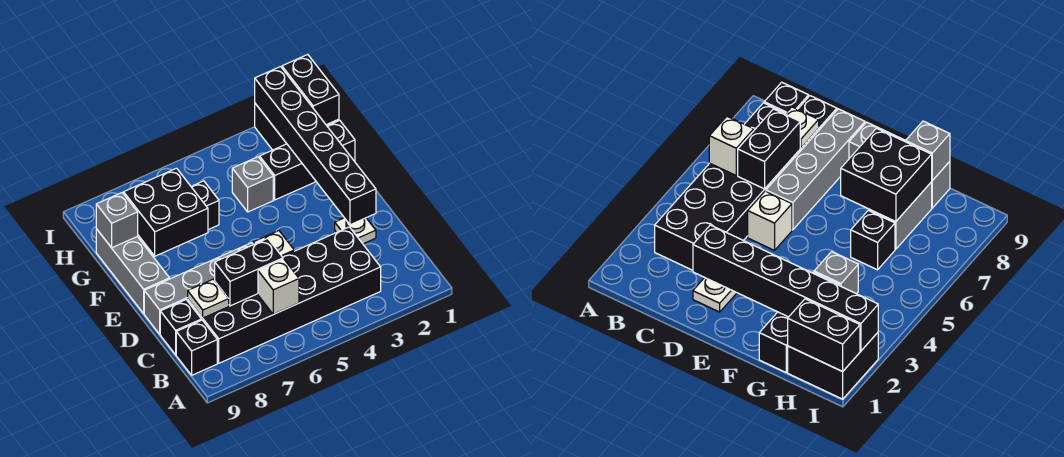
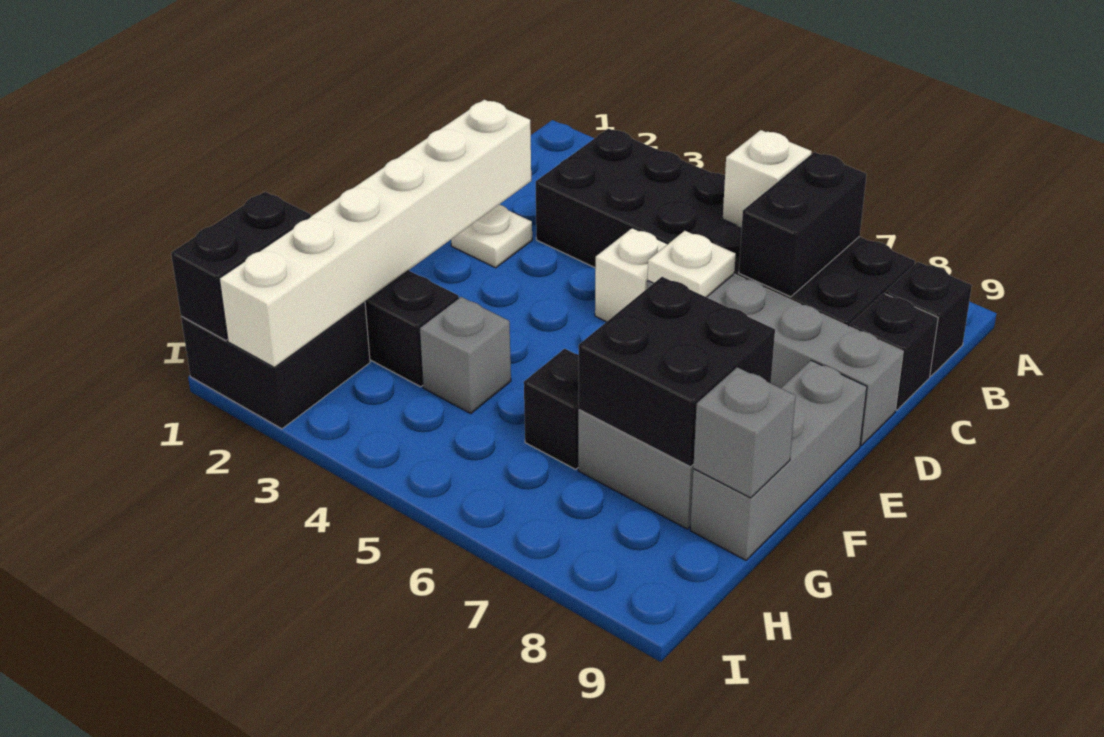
black 1x2 brick [215,239,283,306] -> black 1x2 brick turned to [739,152,867,297]
white 1x1 plate [188,279,229,318] -> white 1x1 plate moved to [648,231,736,297]
black 1x6 brick [255,67,376,225] -> white 1x6 brick [219,100,531,367]

